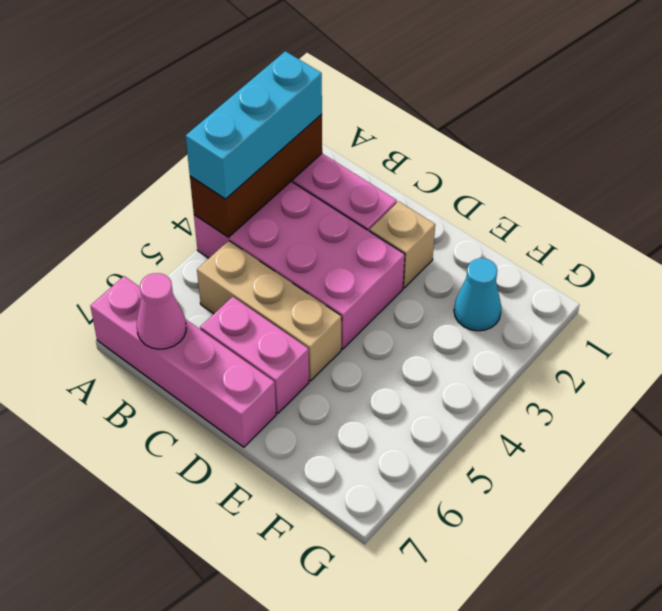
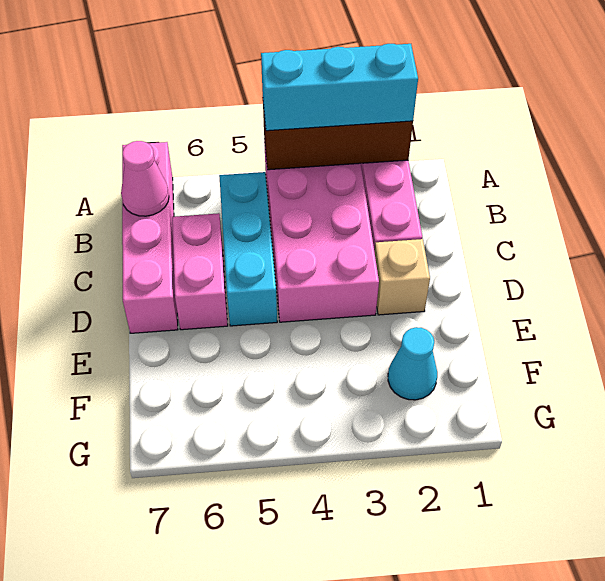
tan 1x3 brick [197,241,342,381] -> cyan 1x3 brick [219,172,277,326]

